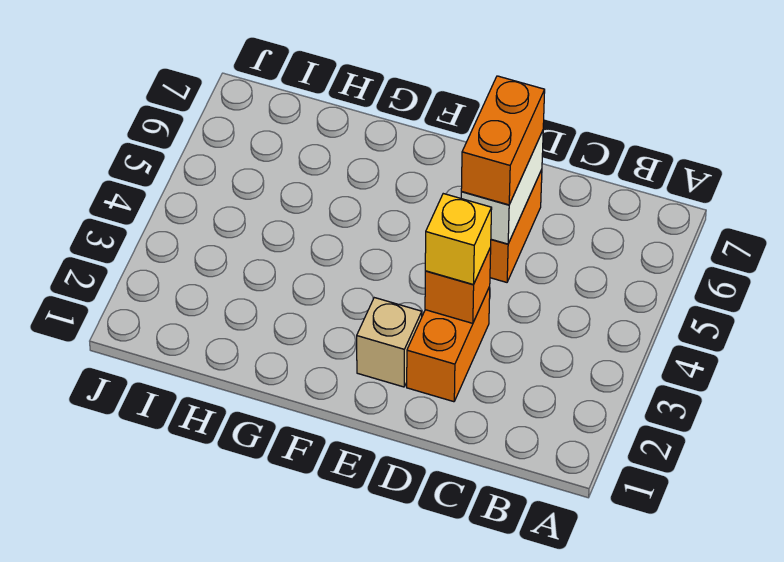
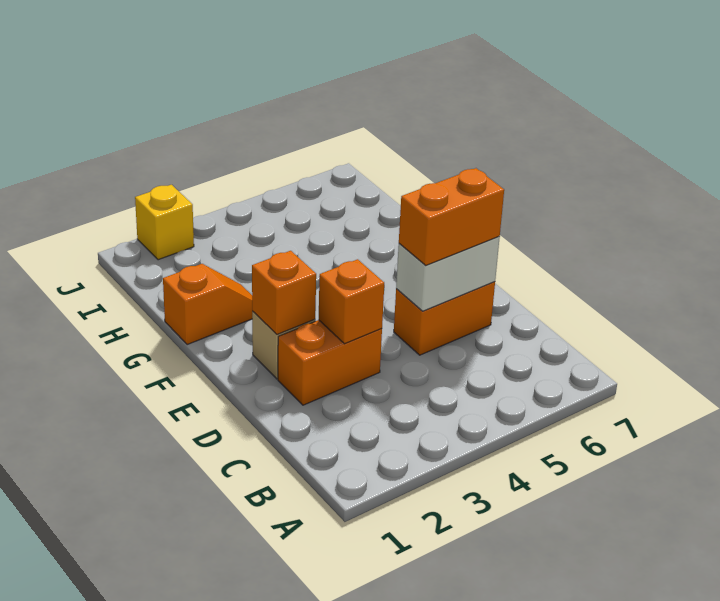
yellow 1x1 brick [425,194,492,285] -> yellow 1x1 brick moved to [135,185,194,260]
none -> orange 1x1 brick [252,251,316,334]
none -> orange 1x2 slope [163,264,252,345]

